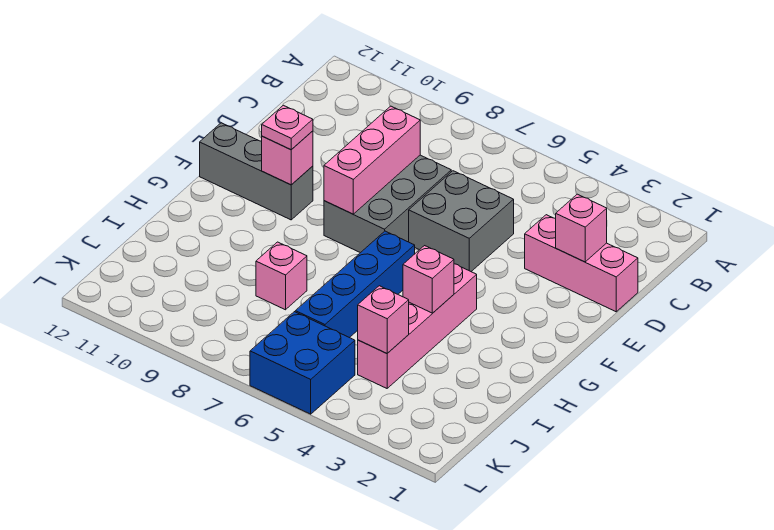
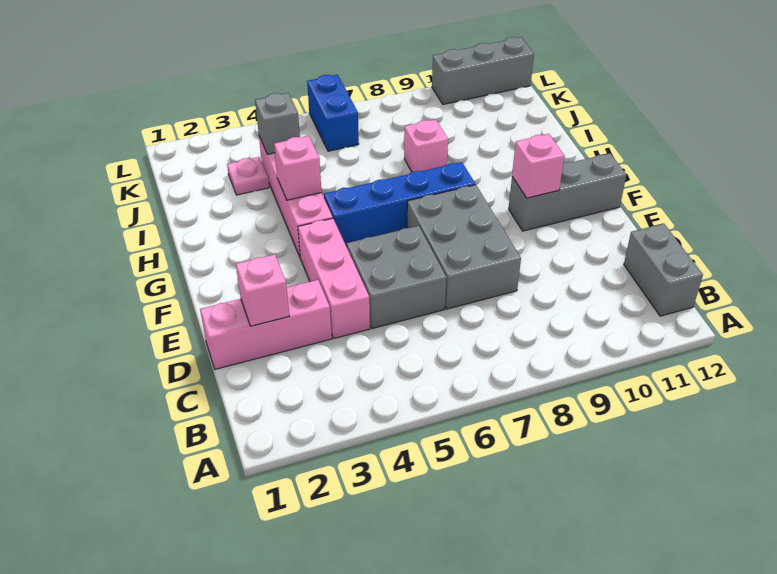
none -> grey 1x2 brick [624,224,703,316]
pink 1x3 brick [324,106,420,214] -> pink 1x3 brick moved to [298,218,370,338]
pink 1x1 plate [262,105,313,150] -> pink 1x1 plate moved to [227,157,269,195]
blue 1x4 brick [295,231,415,338] -> blue 1x4 brick turned to [324,162,475,247]
pink 1x1 brick [358,286,409,353] -> grey 1x1 brick [255,93,300,154]
blue 2x2 brick [250,312,355,414] -> blue 1x2 brick [307,75,359,151]
none -> grey 1x3 brick [432,37,534,104]

